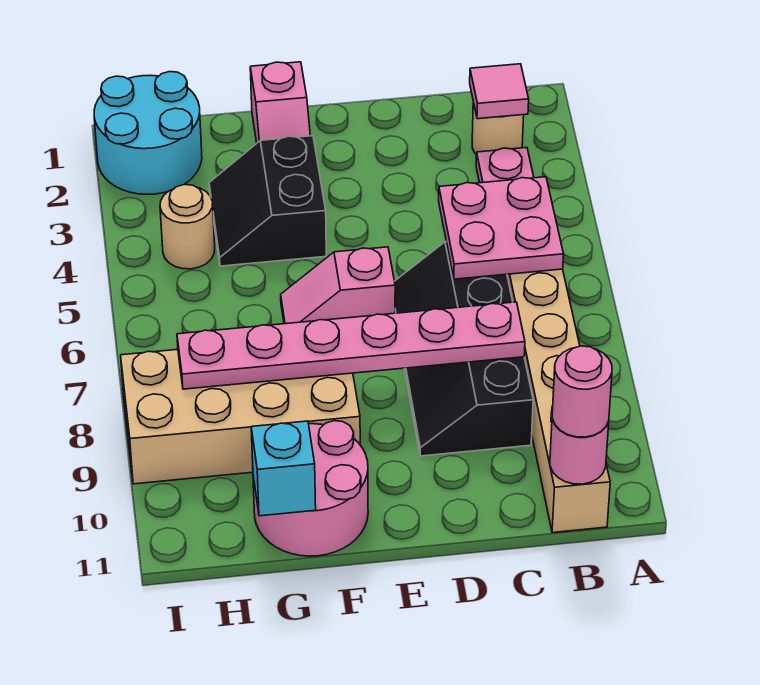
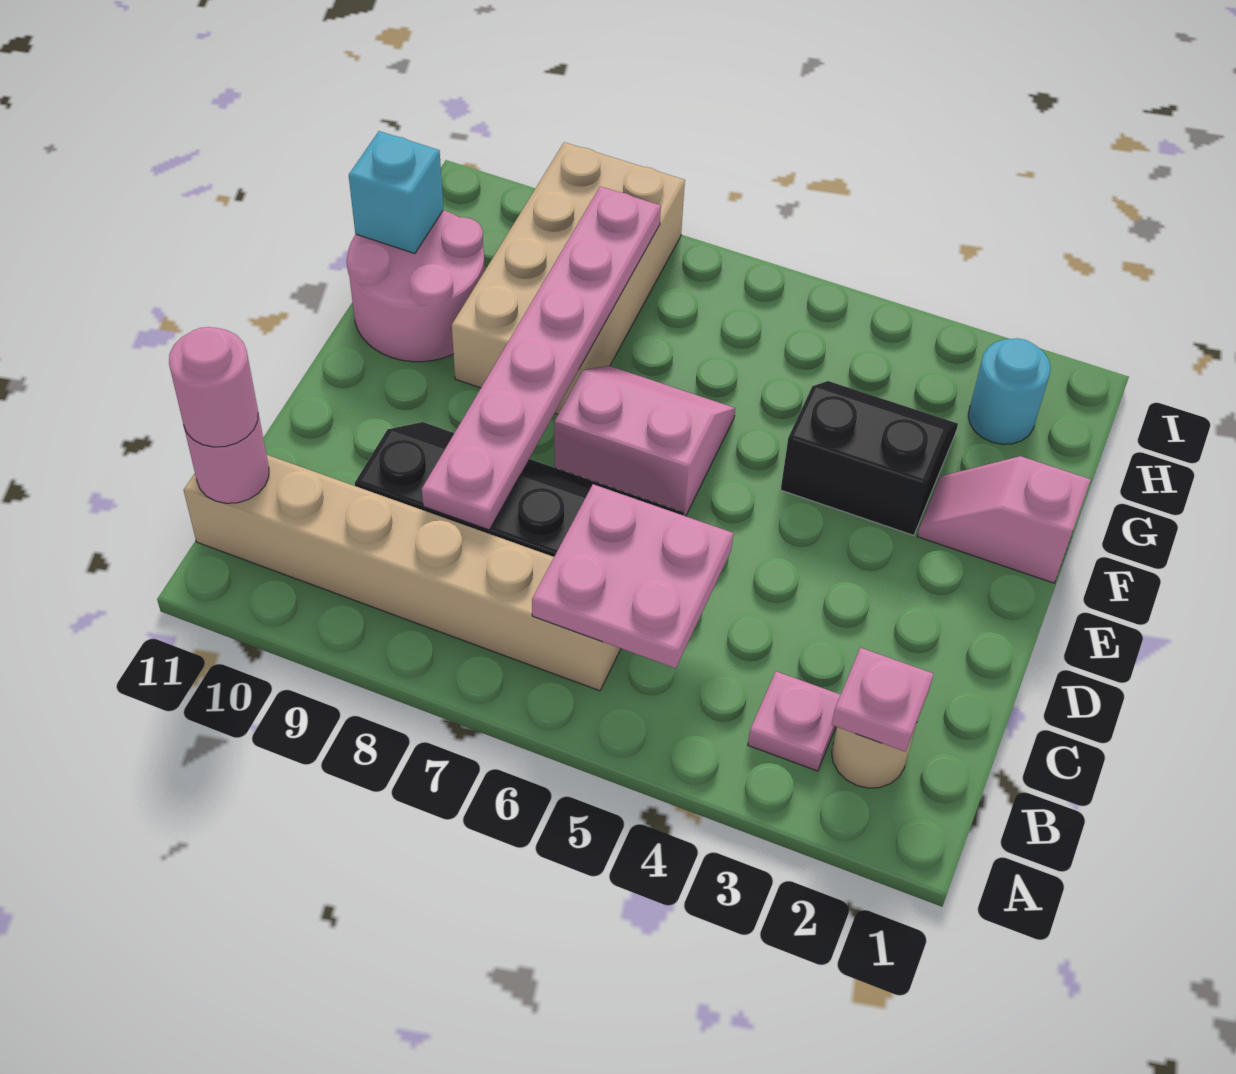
pink 1x1 tile [470,64,529,119] -> pink 1x1 plate [832,648,934,752]
pink 1x2 slope [281,247,395,324] -> pink 2x2 slope [554,366,735,516]
cyan 2x2 round brick [94,72,202,194] -> cyan 1x1 round brick [968,338,1051,444]
tan 1x1 round brick [160,184,215,269] -> none

